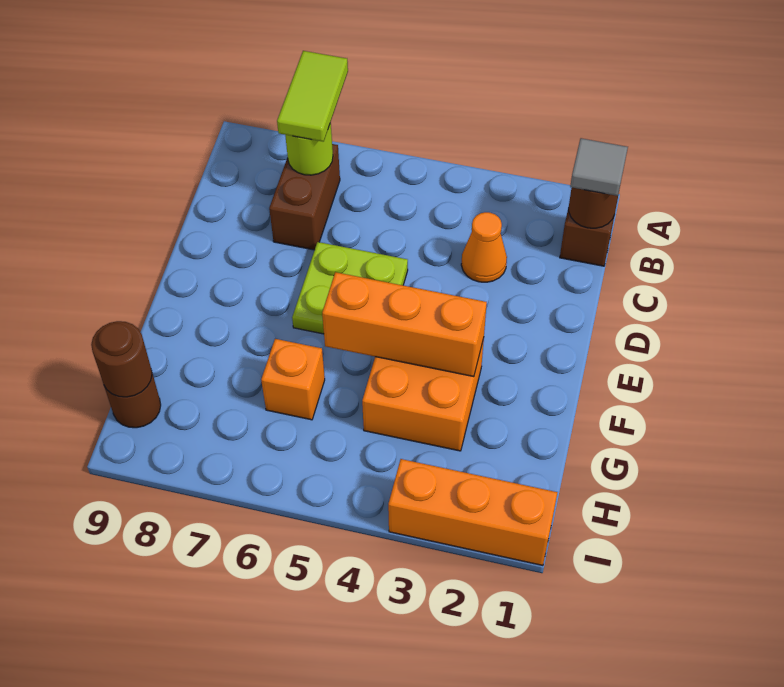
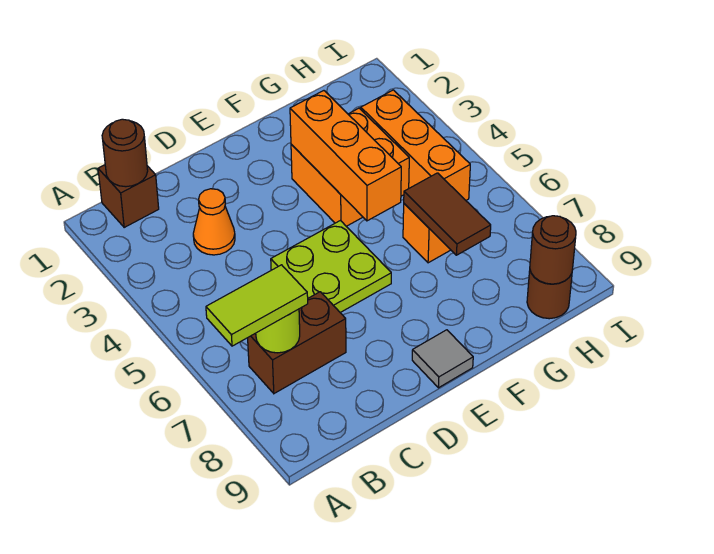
grey 1x1 tile [570,138,628,196] -> grey 1x1 tile moved to [412,330,473,388]
none -> brown 1x2 tile [404,173,491,255]
orange 1x3 brick [388,459,558,565] -> orange 1x3 brick moved to [361,90,470,200]

